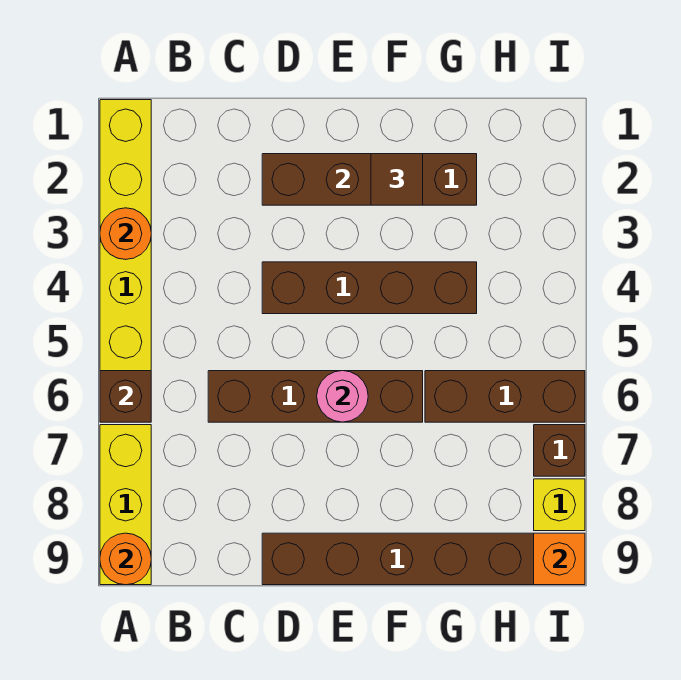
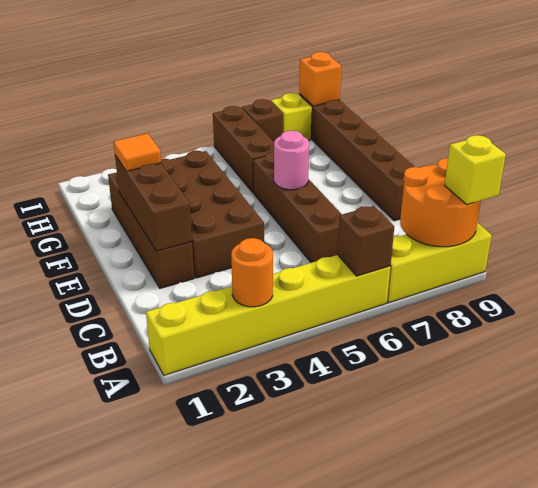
orange 1x1 round brick [100,533,151,585] -> orange 2x2 round brick [400,158,481,247]
none -> yellow 1x1 brick [445,135,506,205]
brown 1x4 brick [262,262,477,314] -> brown 2x4 brick [161,151,264,278]
brown 1x1 tile [371,154,423,205] -> orange 1x1 tile [114,133,161,171]

